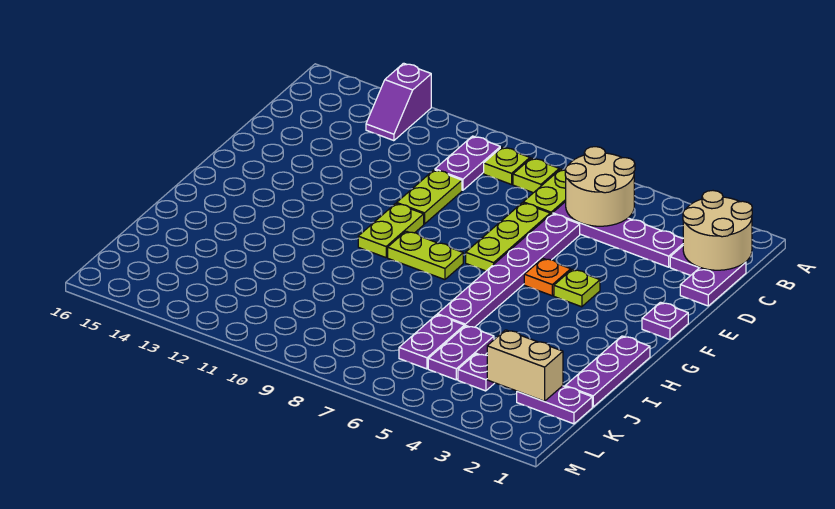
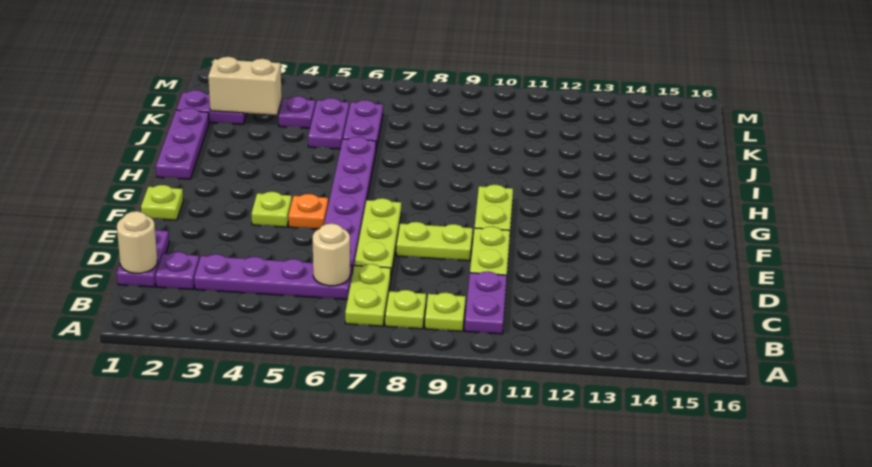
purple 1x2 slope [366,63,431,141] -> none
tan 2x2 round brick [683,191,752,270] -> tan 1x1 round brick [117,211,157,273]
tan 2x2 round brick [565,147,635,226] -> tan 1x1 round brick [313,223,350,286]
purple 1x1 plate [642,302,688,340] -> lime 1x1 plate [141,185,183,220]
lime 1x2 plate [388,231,463,280] -> lime 1x2 plate moved to [396,222,473,261]

